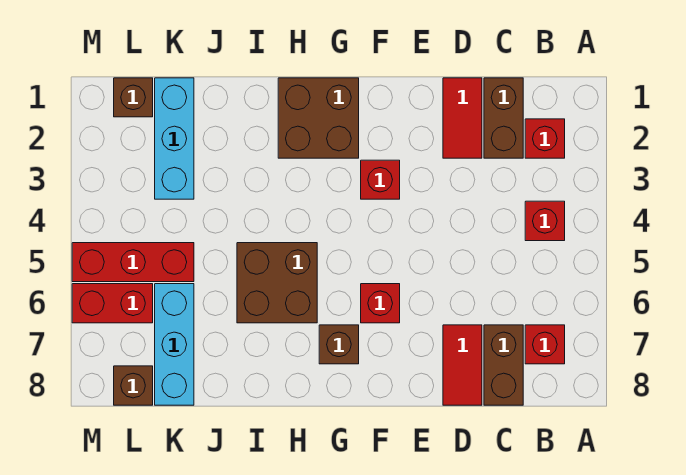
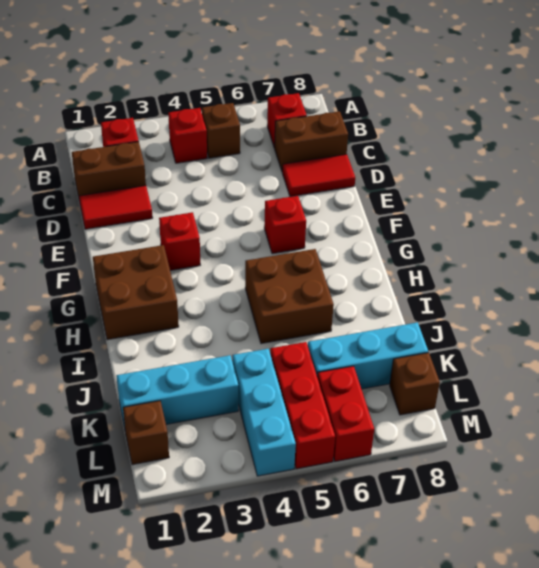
brown 1x1 brick [319,325,359,364] -> brown 1x1 brick moved to [202,103,240,158]
none -> cyan 1x3 brick [232,349,296,476]

